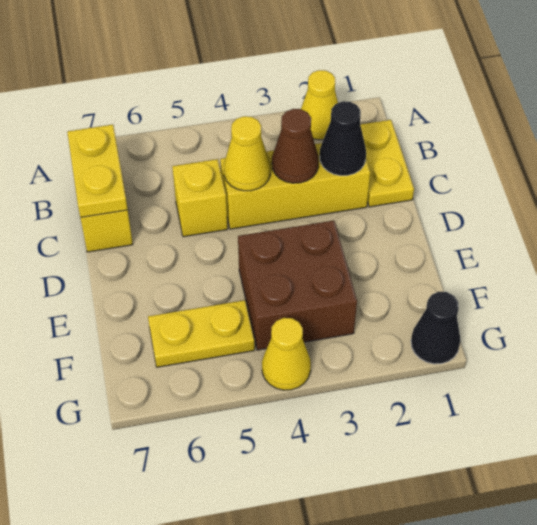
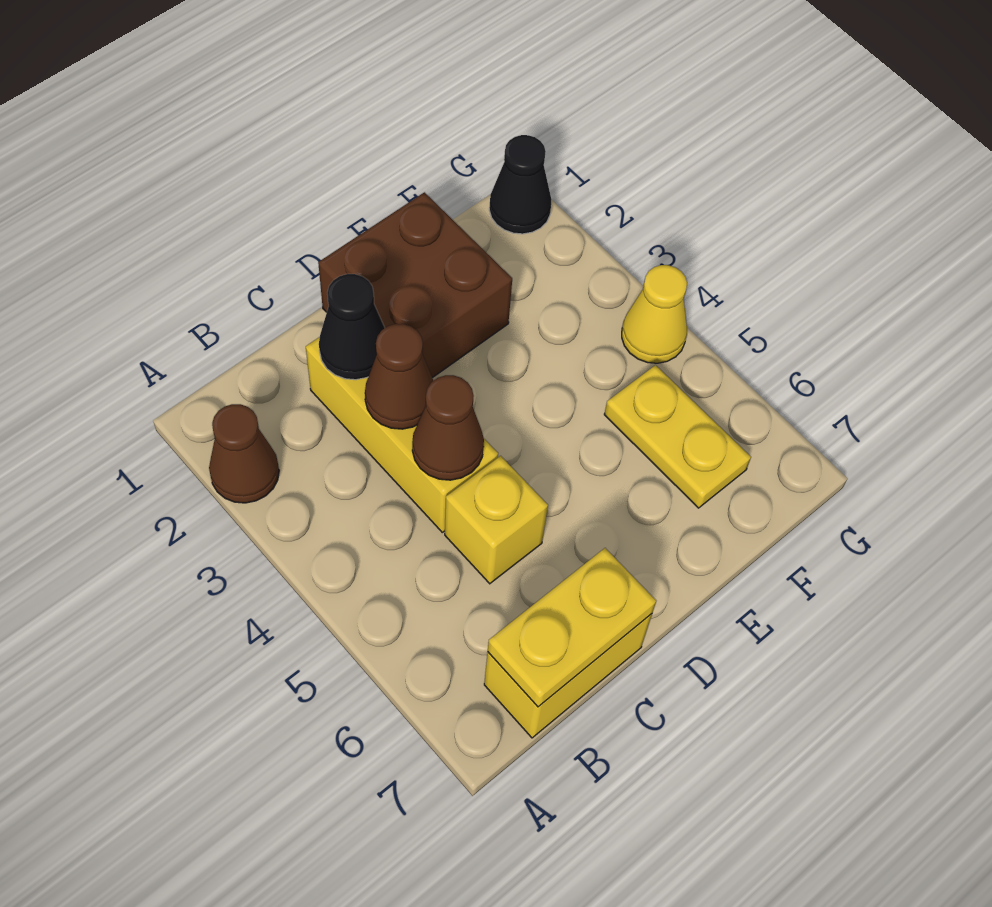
yellow 1x1 cone [301,70,338,140] -> brown 1x1 cone [209,404,279,503]
yellow 1x2 plate [360,120,414,207] -> none
yellow 1x1 cone [224,116,270,191] -> brown 1x1 cone [412,375,484,480]
brown 2x2 brick [238,221,357,350] -> brown 2x2 brick moved to [318,192,512,378]

